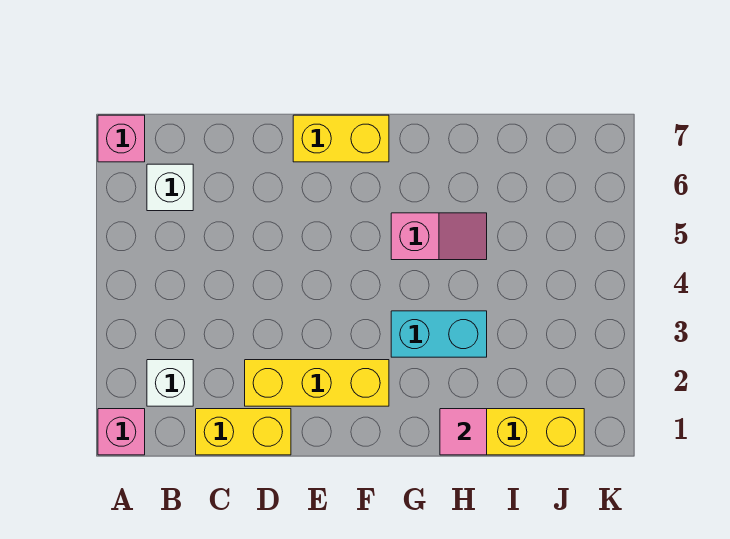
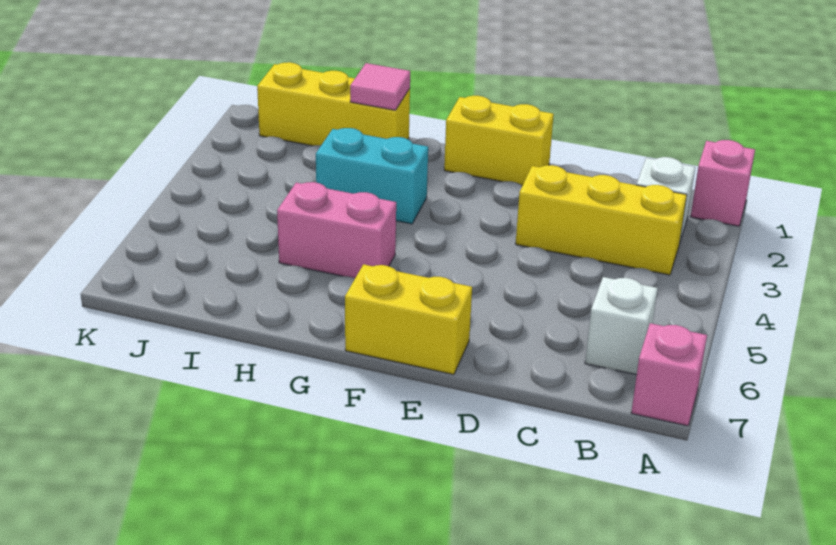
yellow 1x2 brick [196,409,291,455] -> yellow 1x2 brick moved to [444,96,554,185]
yellow 1x3 brick [245,360,389,406] -> yellow 1x3 brick moved to [516,165,687,275]
pink 1x2 slope [391,213,487,260] -> pink 1x2 brick [277,182,396,278]

